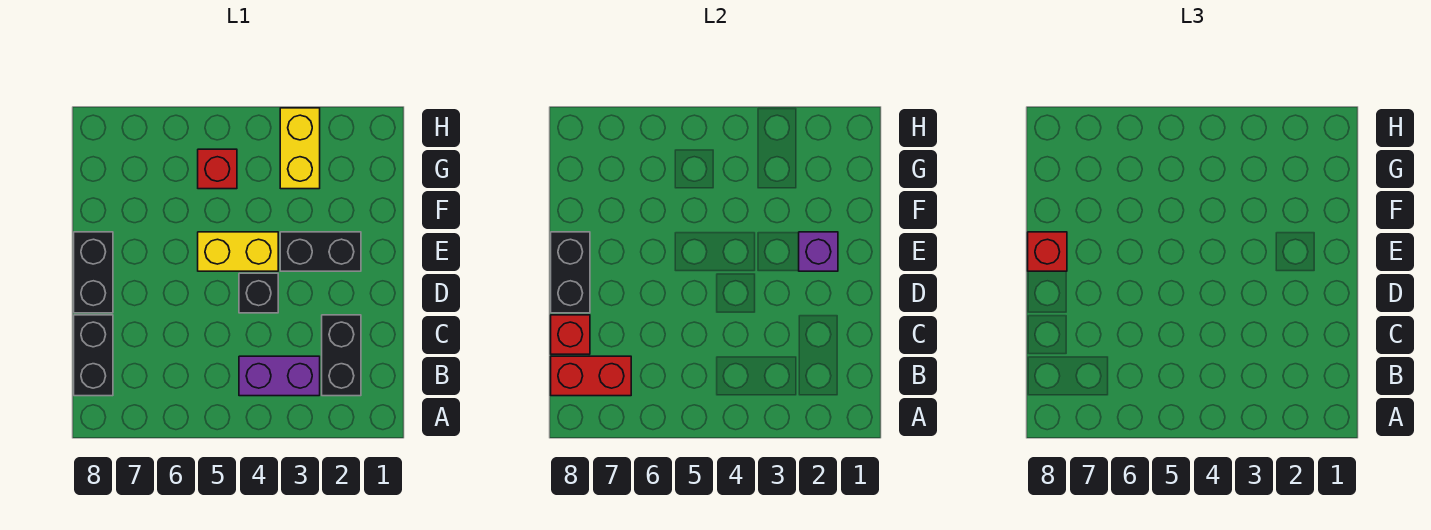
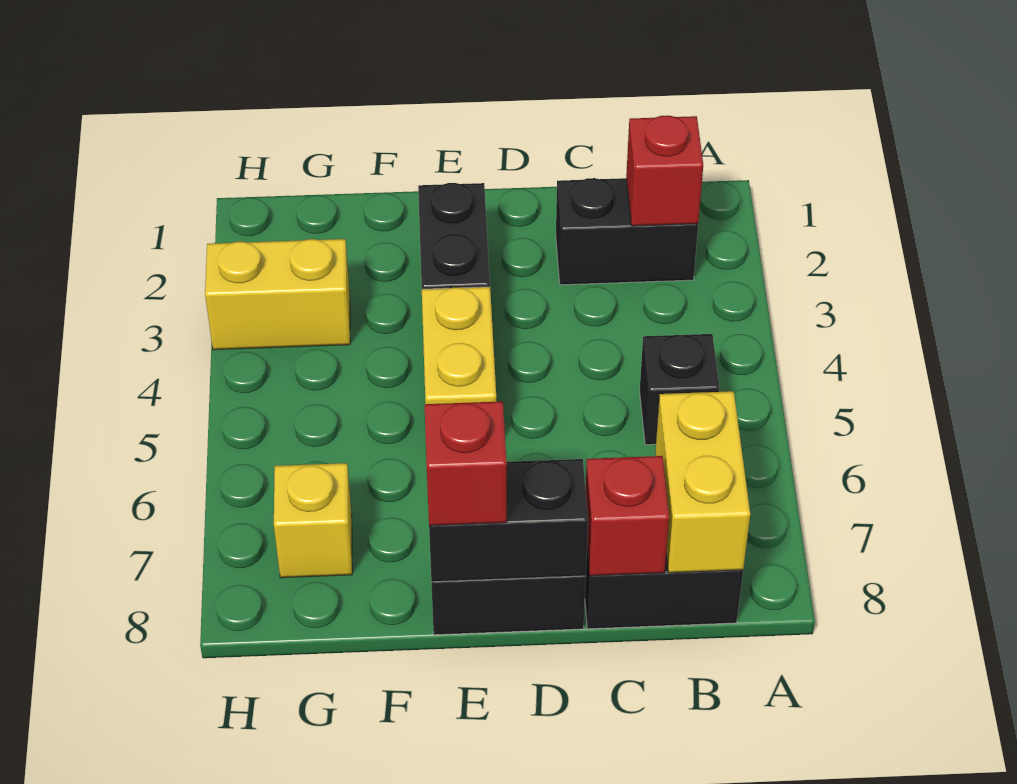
purple 1x2 brick [239,356,320,396] -> none
red 1x2 brick [551,356,631,396] -> yellow 1x2 brick [655,391,750,573]
black 1x1 brick [239,273,278,313] -> black 1x1 brick moved to [640,334,719,445]
purple 1x1 brick [799,232,838,271] -> none
red 1x1 brick [198,149,237,189] -> red 1x1 brick moved to [626,116,703,226]
none -> yellow 1x1 brick [274,463,352,578]

